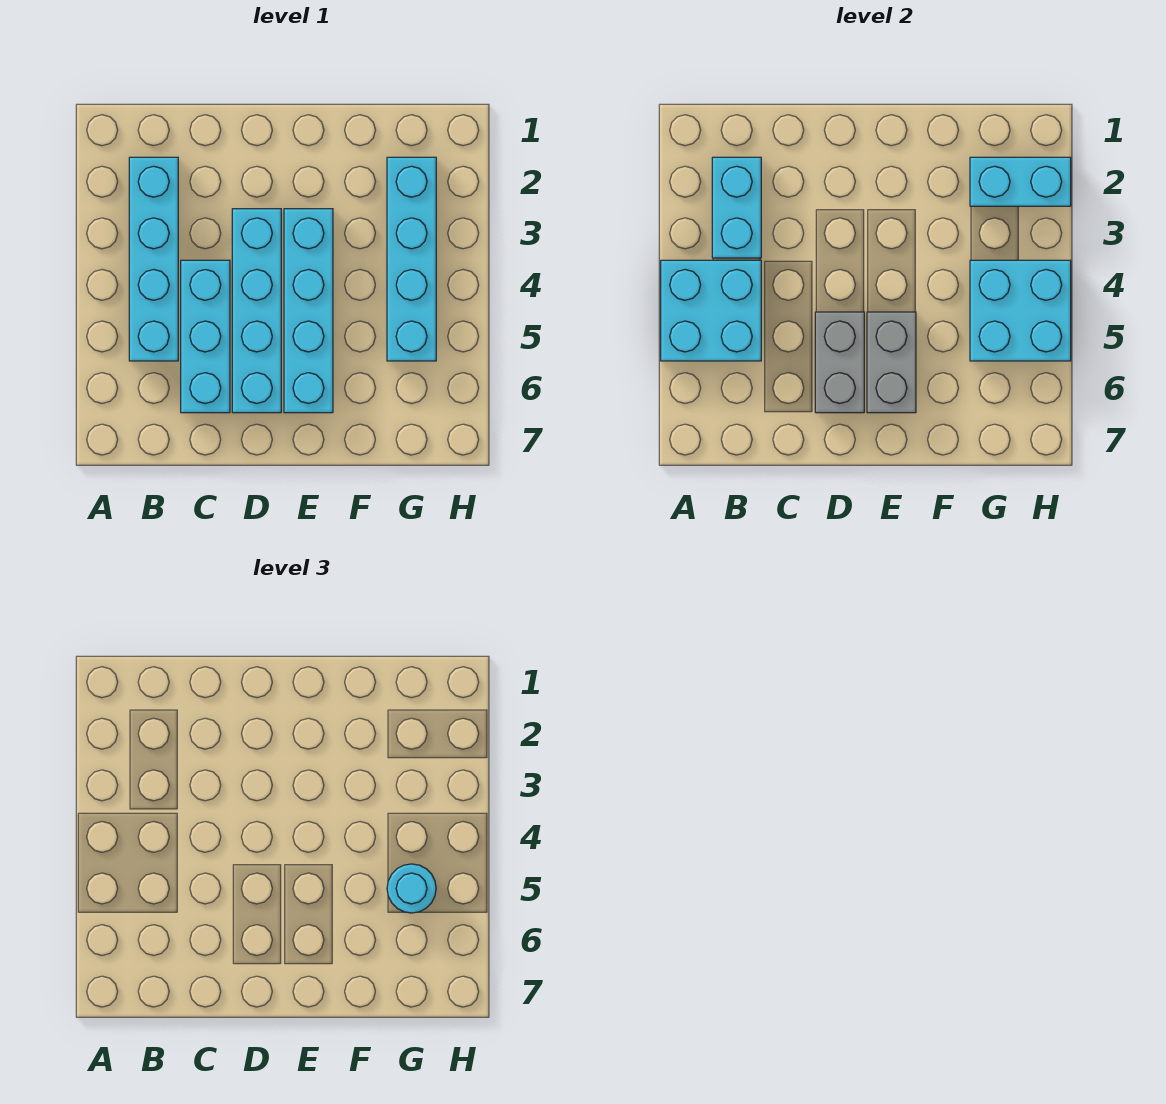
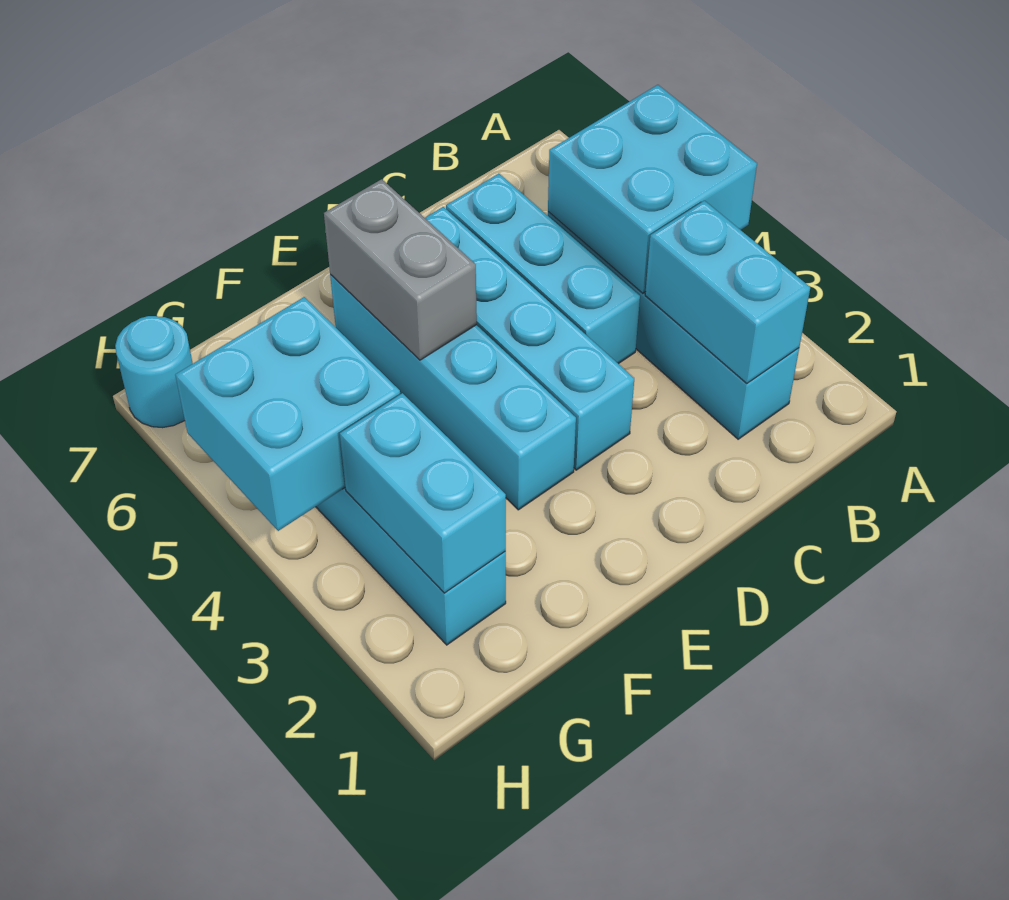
grey 1x2 brick [815,312,864,413] -> none
cyan 1x2 brick [970,157,1071,206] -> cyan 1x2 brick turned to [340,393,506,593]
cyan 1x1 round brick [387,864,436,913] -> cyan 1x1 round brick moved to [115,316,193,428]

